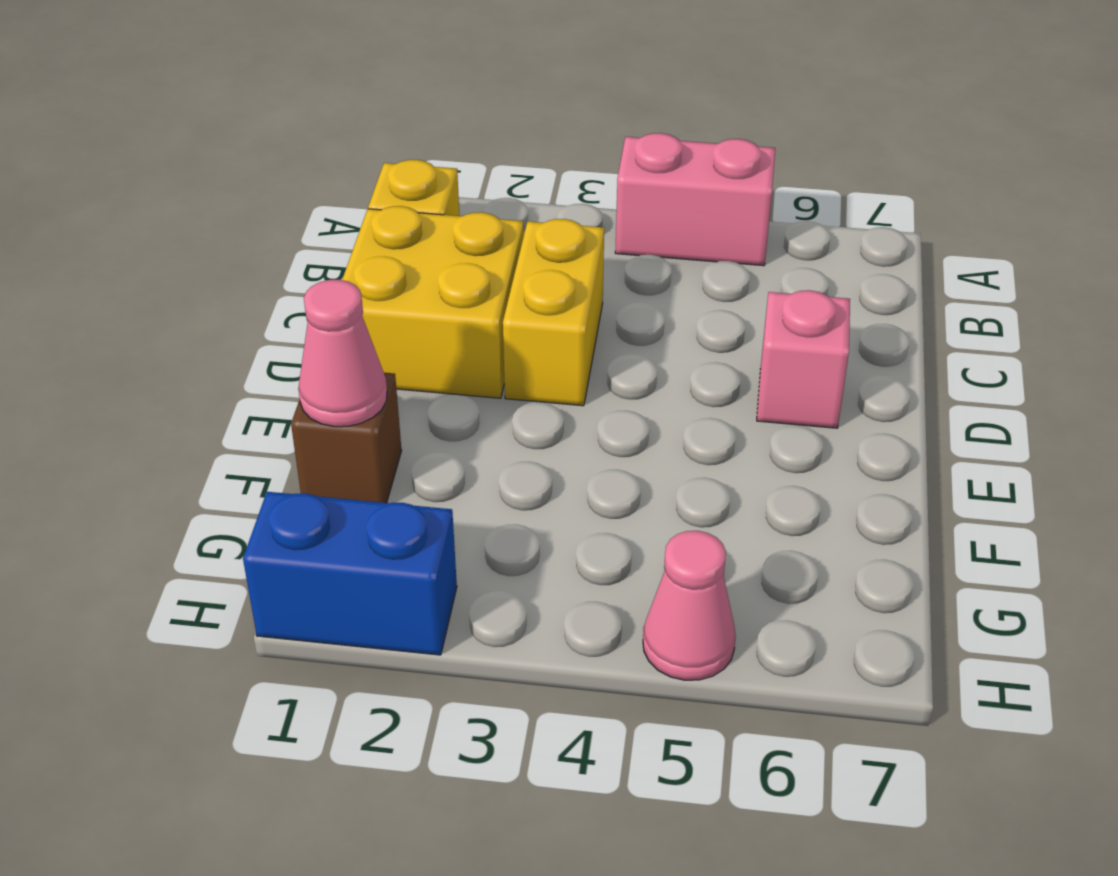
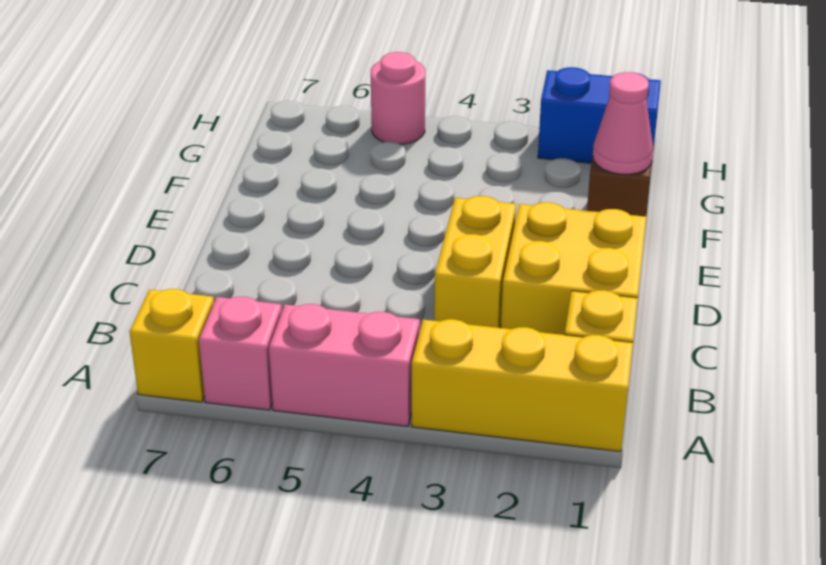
none -> yellow 1x3 brick [412,319,633,452]
none -> yellow 1x1 brick [129,289,214,402]
pink 1x1 brick [757,290,850,428] -> pink 1x1 brick moved to [199,296,282,410]
pink 1x1 cone [643,531,736,680] -> pink 1x1 round brick [371,52,425,144]

